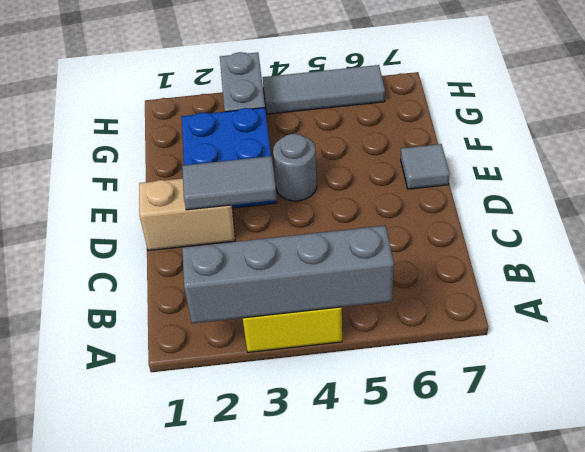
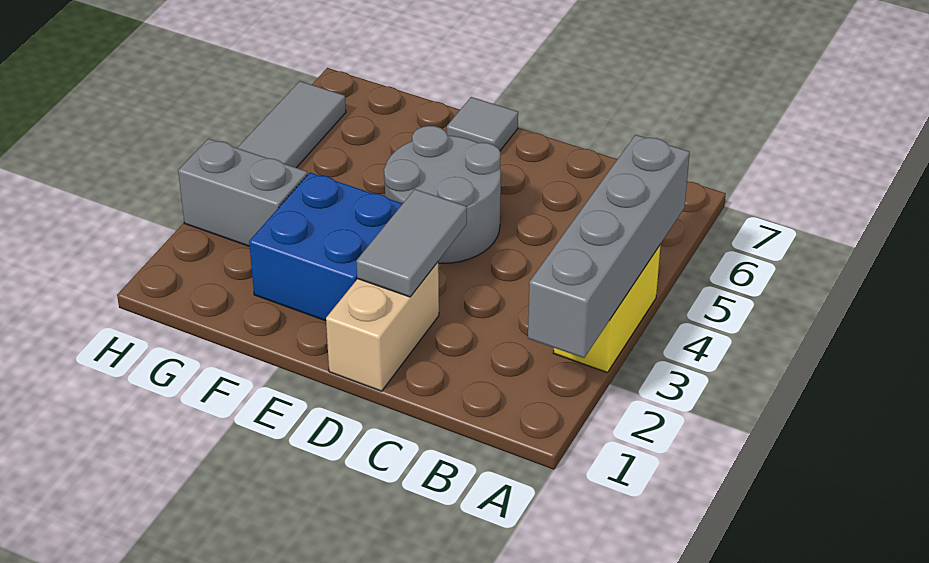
grey 1x1 round brick [273,134,317,201] -> grey 2x2 round brick [384,126,501,263]

